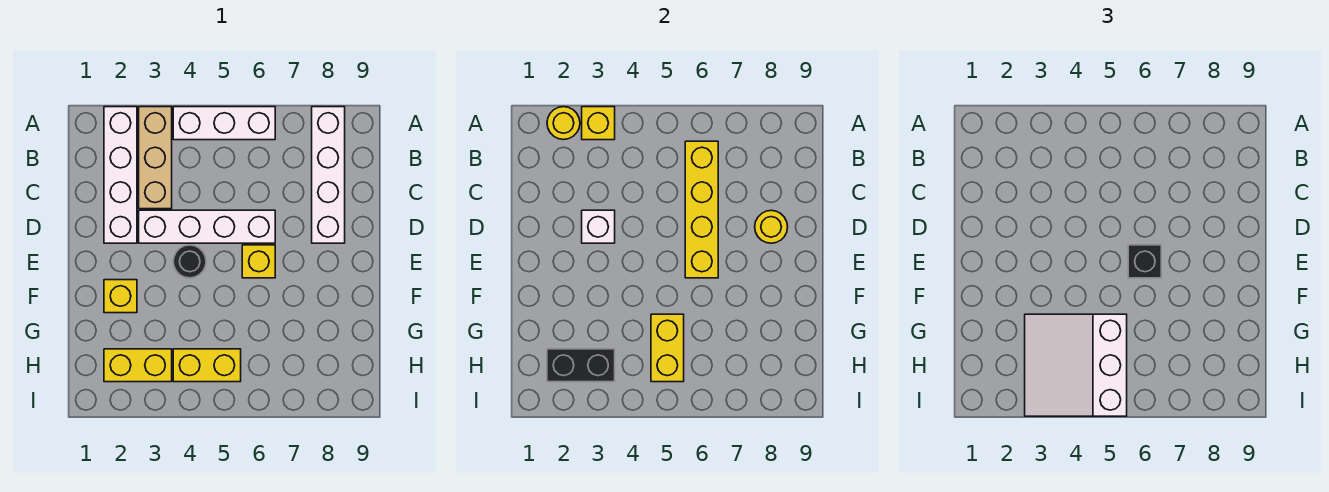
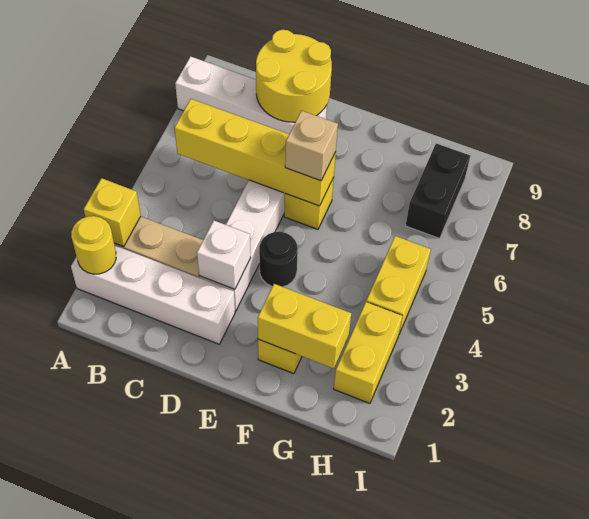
white 1x3 brick [173,107,275,140] -> none
yellow 1x1 round brick [755,210,788,243] -> yellow 2x2 round brick [256,30,332,122]
black 1x1 brick [1128,245,1161,278] -> tan 1x1 brick [285,111,338,181]
white 3x3 slope [1025,314,1127,416] -> none
yellow 1x2 brick [651,314,684,382] -> yellow 1x2 brick moved to [258,284,351,369]
black 1x2 brick [547,349,615,382] -> black 1x2 brick moved to [406,143,470,239]

